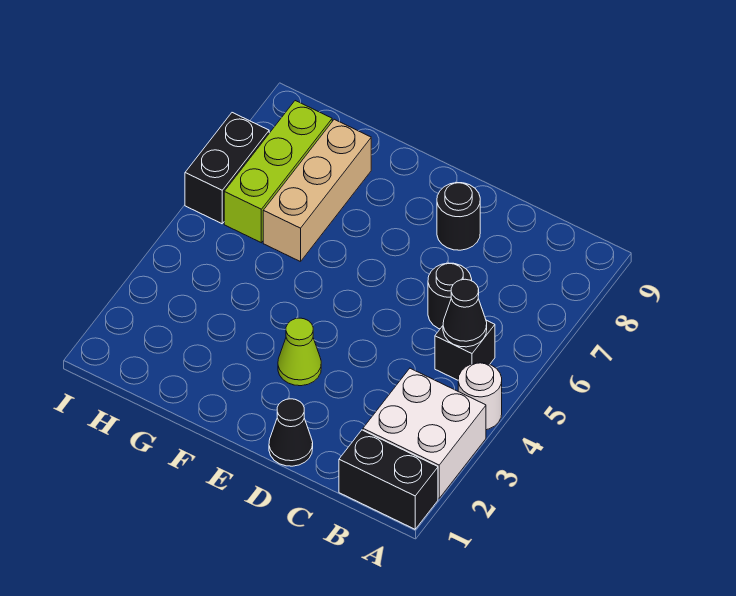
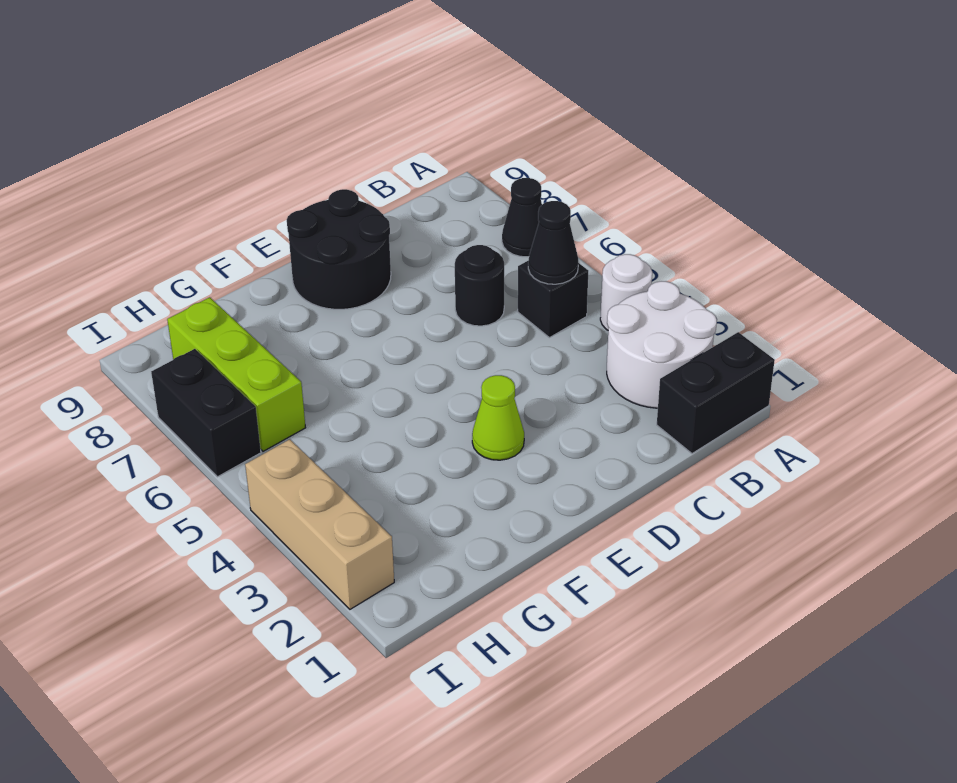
white 2x2 brick [363,368,486,498] -> white 2x2 round brick [607,281,717,408]
black 1x1 cone [269,399,313,466] -> black 1x1 cone moved to [502,178,542,257]
black 1x1 round brick [437,183,480,250] -> black 2x2 round brick [287,189,391,309]
tan 1x3 brick [263,119,371,262] -> tan 1x3 brick moved to [245,439,394,609]

